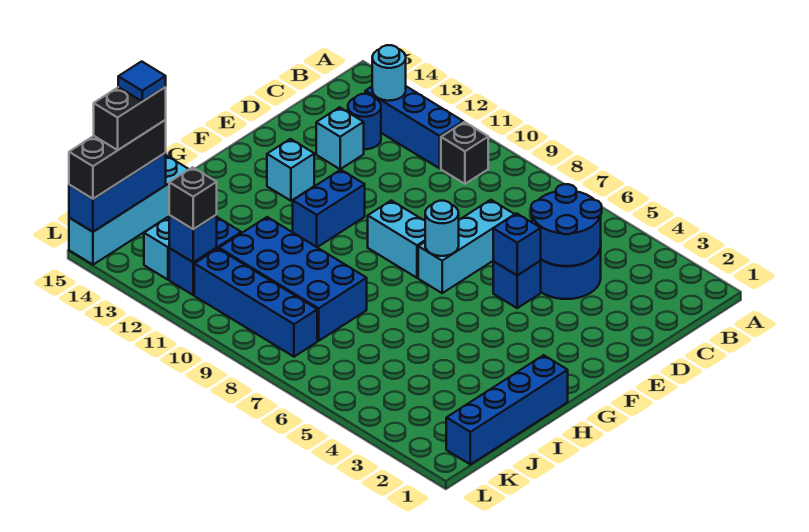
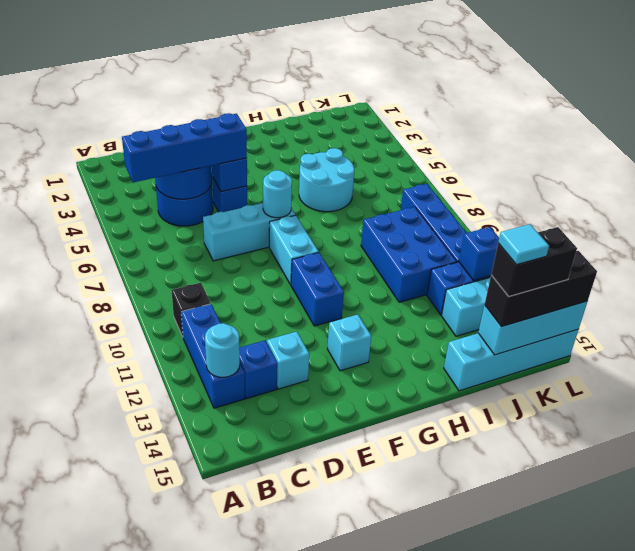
blue 1x1 round brick [348,94,381,149] -> blue 1x1 brick [239,340,277,398]
blue 1x2 brick [293,170,365,247] -> blue 1x2 brick turned to [291,253,344,326]
blue 1x4 brick [446,355,568,464] -> blue 1x4 brick moved to [122,113,247,182]
none -> cyan 2x2 round brick [299,148,354,212]
blue 2x4 brick [219,217,367,341] -> blue 2x3 brick [361,207,457,302]
blue 1x3 brick [69,153,166,232] -> cyan 1x3 brick [478,301,587,355]
blue 1x1 tile [118,61,166,101] -> cyan 1x1 tile [498,224,549,265]
black 1x1 brick [169,167,217,229] -> none

